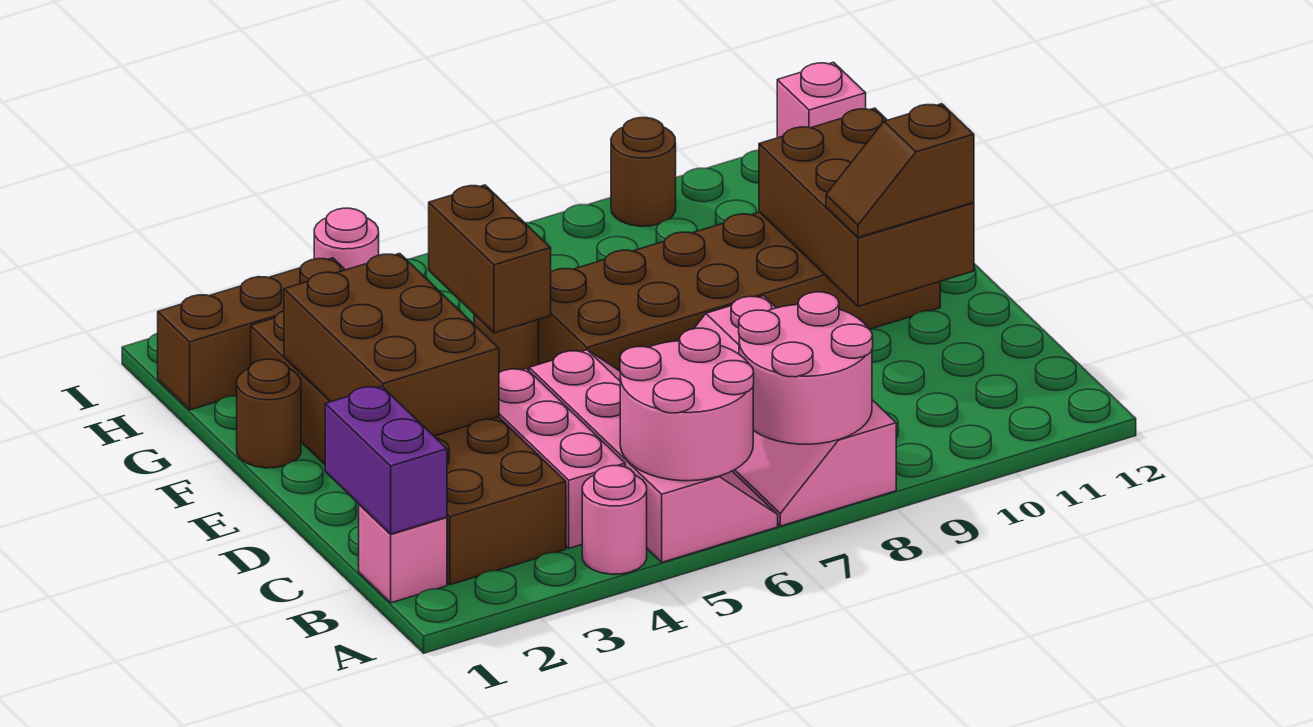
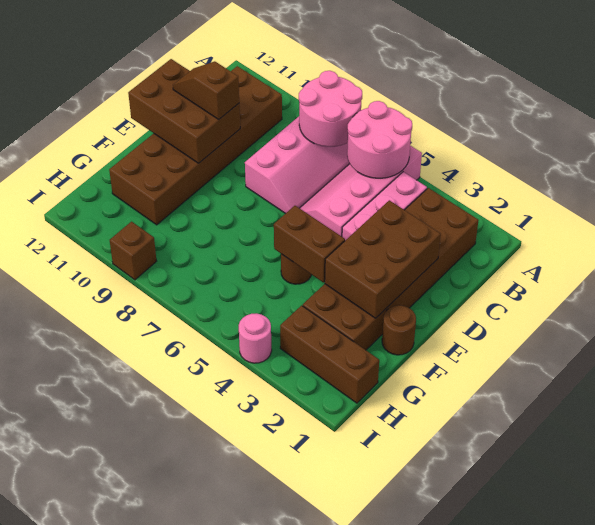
pink 1x1 round brick [582,466,647,574] -> none
pink 1x1 brick [359,504,447,603] -> none
purple 1x2 brick [325,386,447,534] -> none
brown 2x3 brick [759,108,974,306] -> brown 2x3 brick turned to [128,59,240,163]
brown 1x2 slope [826,104,974,238] -> brown 1x2 slope turned to [173,62,239,119]
brown 2x6 brick [539,212,940,371] -> brown 2x6 brick turned to [109,66,282,225]
brown 1x2 brick [429,185,551,333] -> brown 1x2 brick turned to [274,206,345,283]
brown 1x1 round brick [611,118,676,226] -> brown 1x1 brick [110,222,156,280]
pink 1x1 brick [777,62,866,138] -> none

